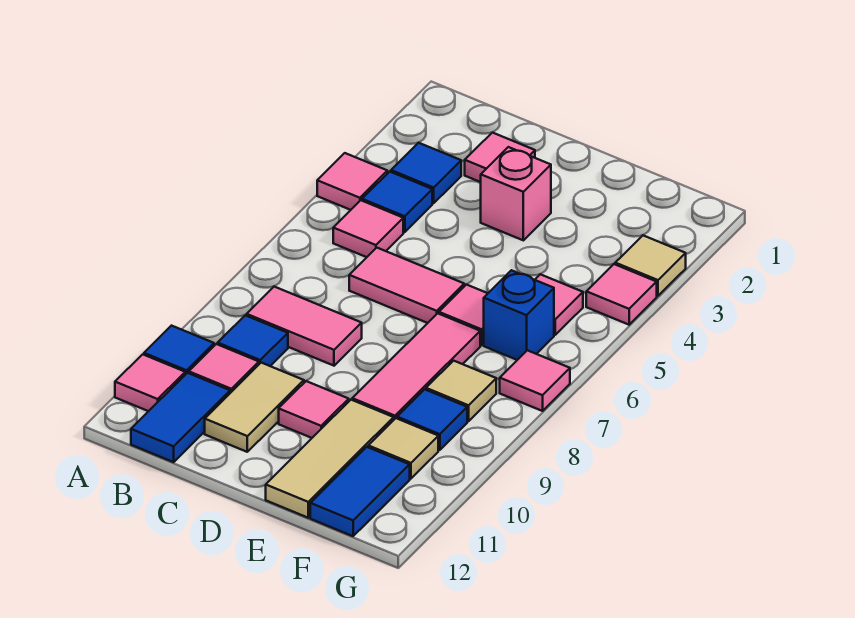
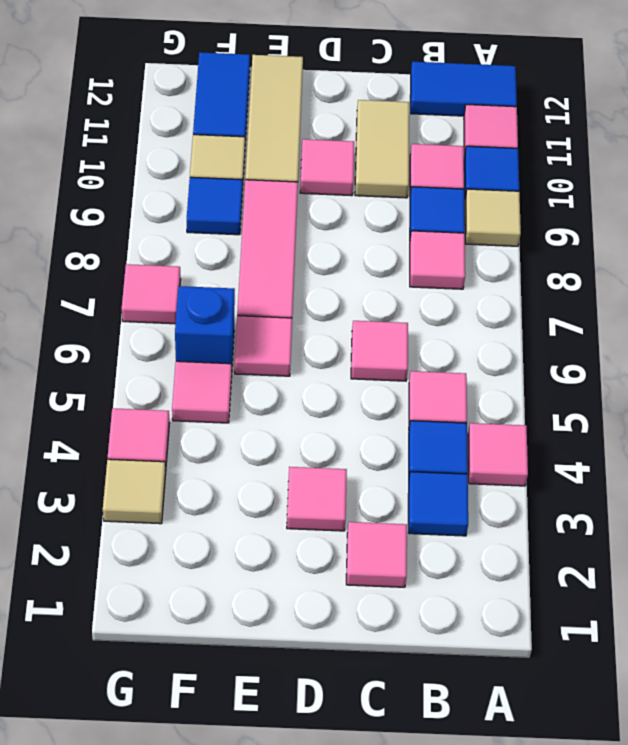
pink 1x2 tile [247,287,362,366] -> pink 1x1 tile [410,231,465,289]
blue 1x2 tile [131,373,230,462] -> blue 1x2 tile turned to [410,62,517,116]
pink 1x2 tile [349,248,464,323] -> pink 1x1 tile [351,321,408,381]
pink 1x1 brick [481,147,551,240] -> pink 1x1 tile [287,467,347,531]
tan 1x1 tile [426,361,496,421] -> tan 1x1 tile moved to [465,189,521,246]

